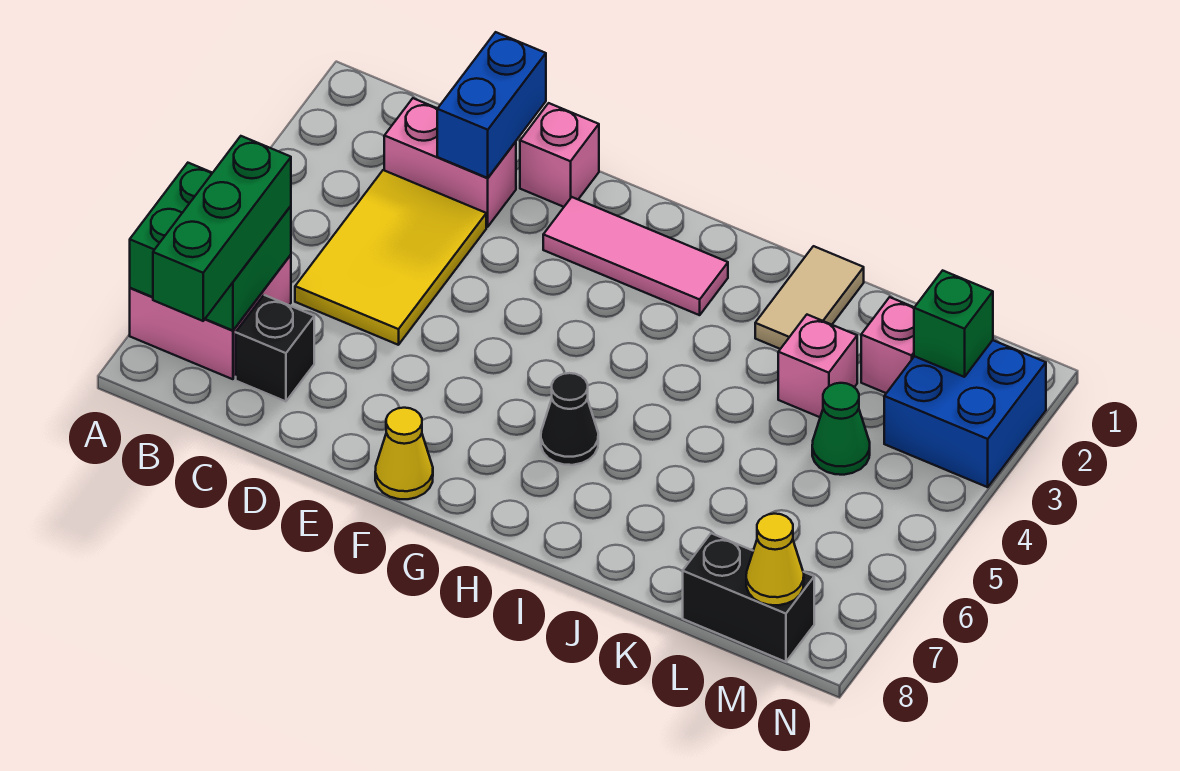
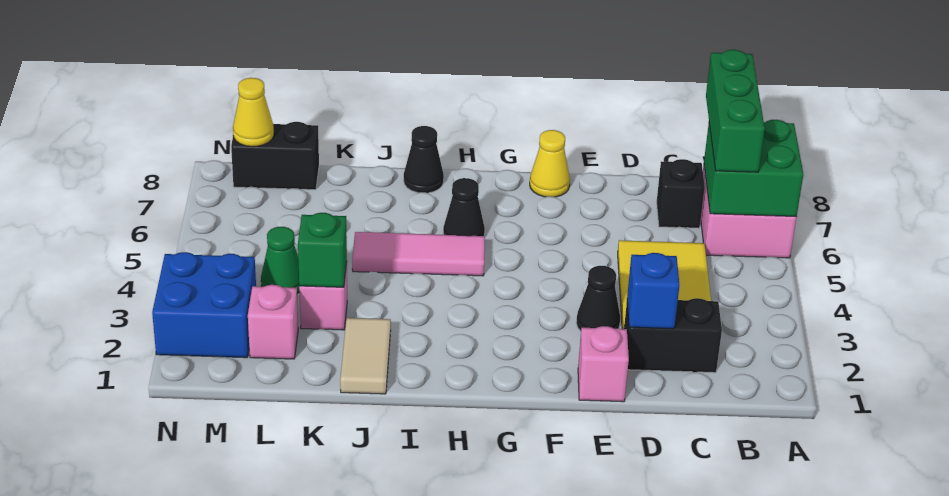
pink 1x2 brick [384,98,516,227] -> black 1x2 brick [624,298,722,373]
blue 1x2 brick [437,32,546,178] -> blue 1x1 brick [627,253,680,329]
none -> black 1x1 cone [576,266,620,331]
pink 1x3 tile [543,197,728,315] -> pink 1x3 tile moved to [352,232,485,276]
none -> black 1x1 cone [404,126,444,193]
green 1x1 brick [914,270,993,377] -> green 1x1 brick moved to [298,213,347,287]

